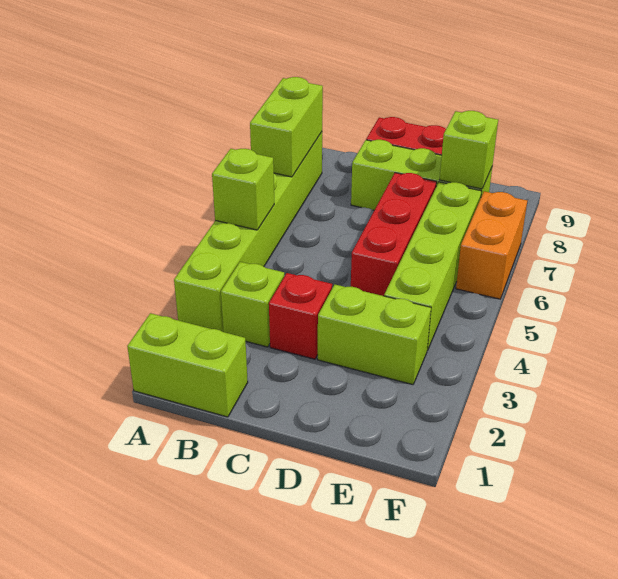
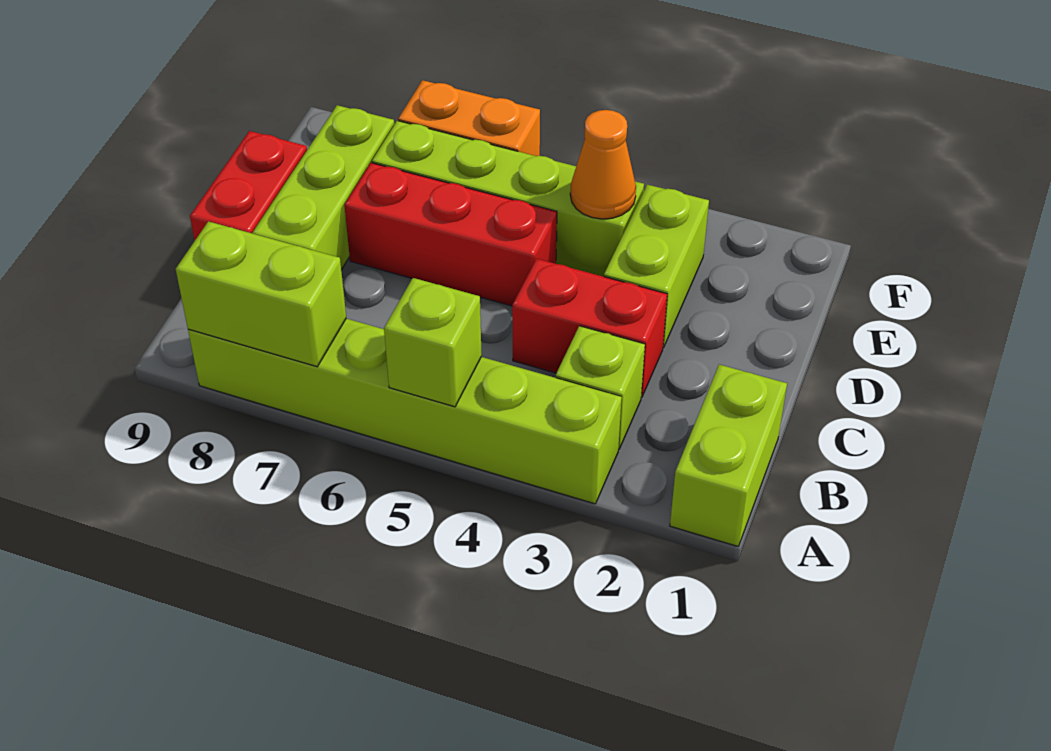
red 1x1 brick [269,273,332,359] -> red 1x2 brick [512,259,667,397]
none -> orange 1x1 cone [570,110,636,219]
lime 1x1 brick [440,111,498,189] -> none

